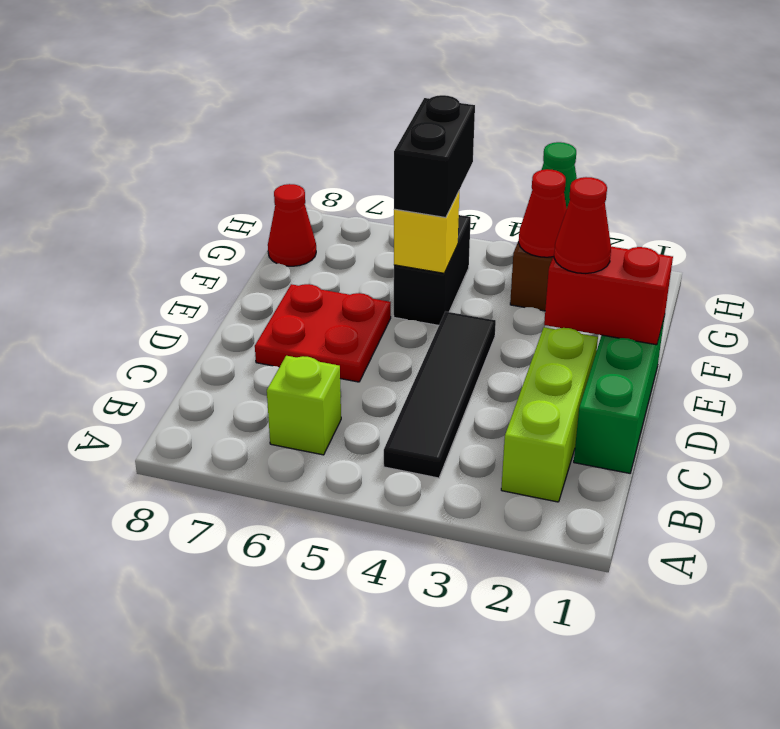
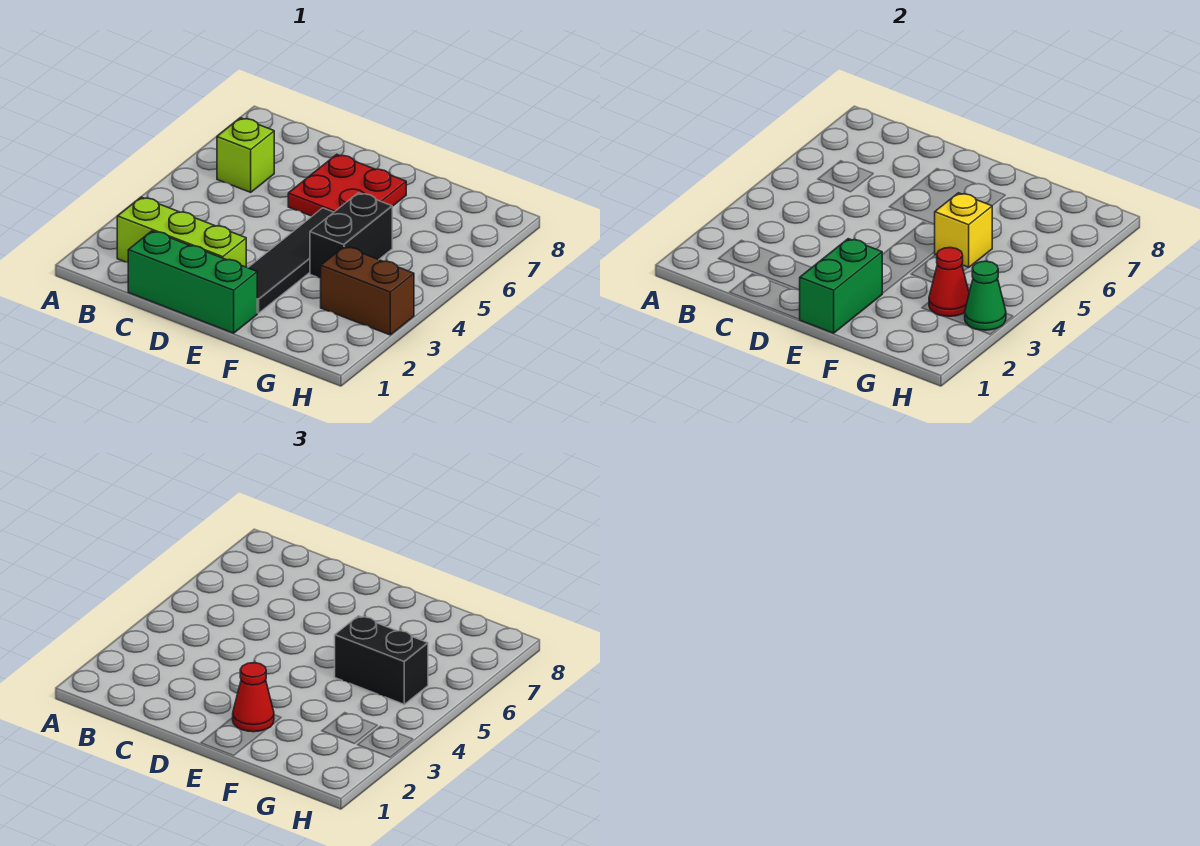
black 1x4 tile [384,312,496,478] -> black 1x4 tile turned to [248,208,334,313]
red 1x2 brick [544,247,673,345] -> green 1x2 brick [799,239,882,333]
black 1x2 brick [394,215,471,325] -> black 1x2 brick turned to [310,193,392,278]
red 1x1 cone [268,184,316,266] -> none

